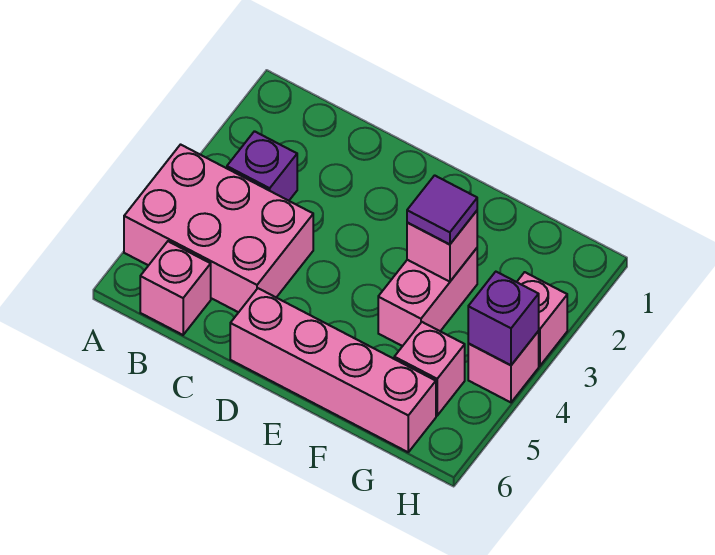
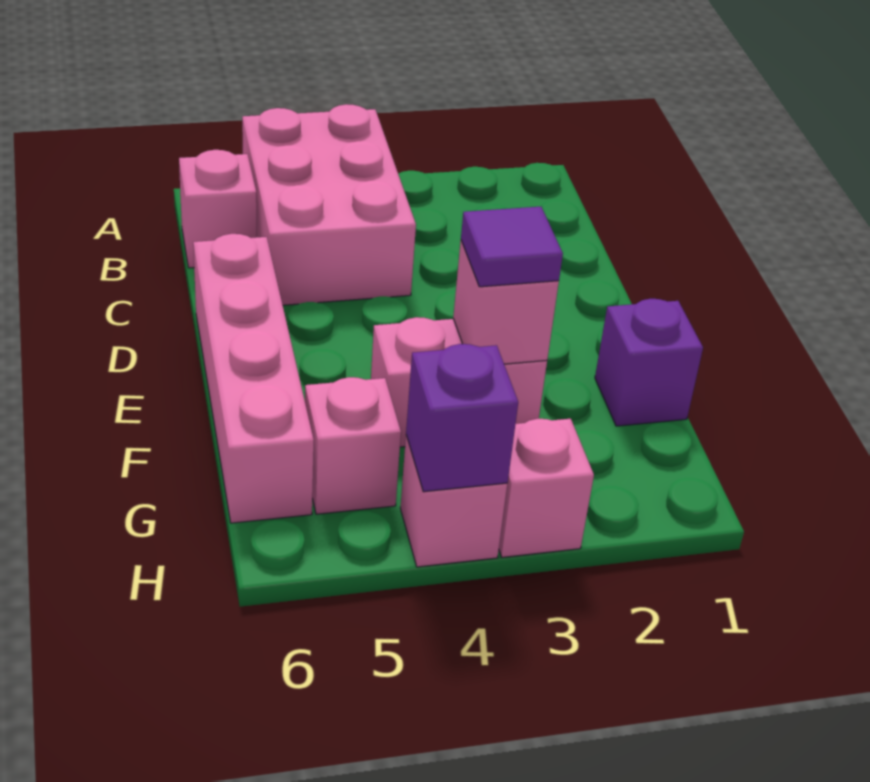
purple 1x1 brick [227,131,297,201] -> purple 1x1 brick moved to [595,299,703,426]

